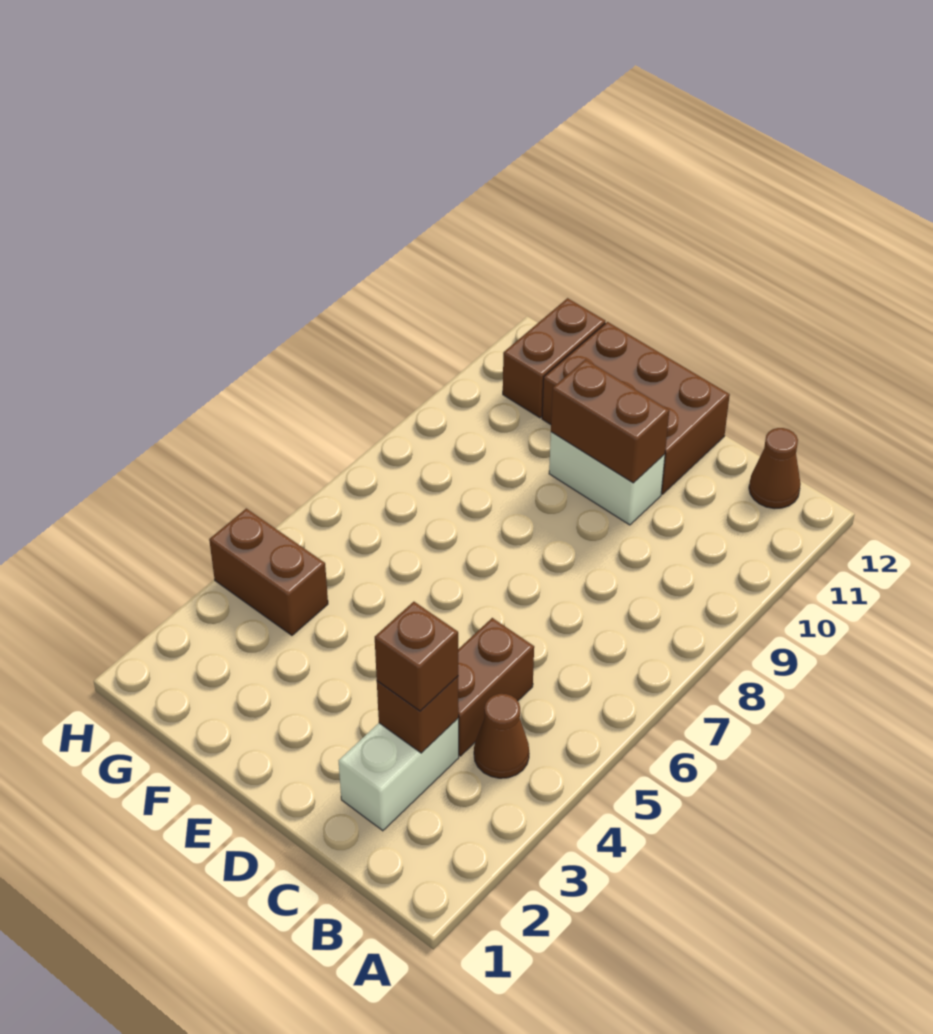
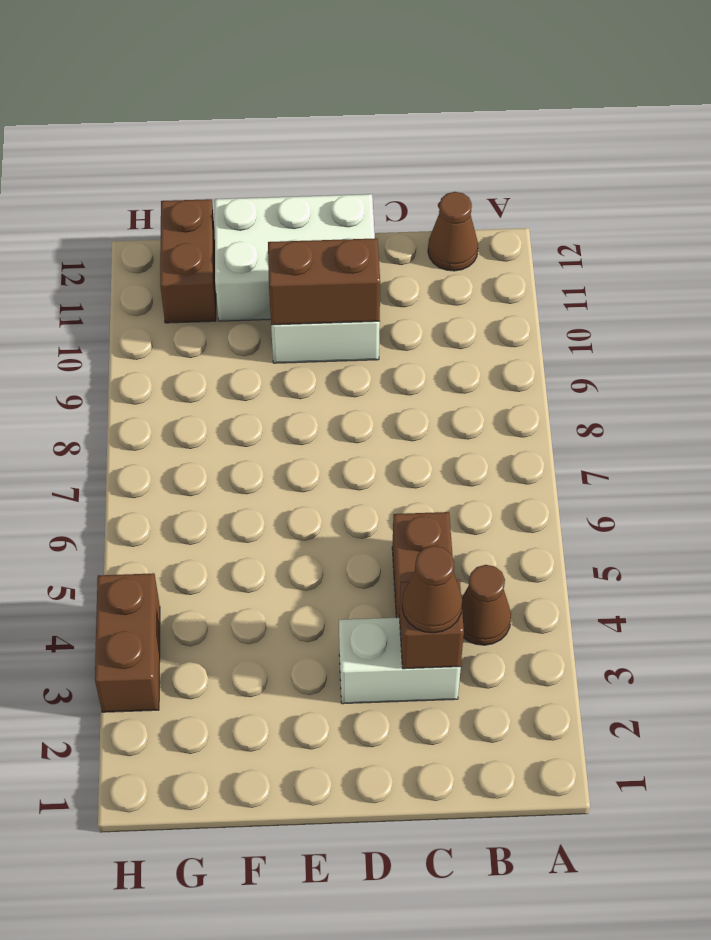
white 1x2 brick [339,718,459,831] -> white 1x2 brick turned to [339,618,461,704]
brown 1x1 brick [375,602,458,711] -> brown 1x1 cone [402,546,462,633]
brown 2x3 brick [542,322,730,494] -> white 2x3 brick [215,194,375,321]
brown 1x2 brick [209,509,328,635] -> brown 1x2 brick turned to [95,573,160,712]

